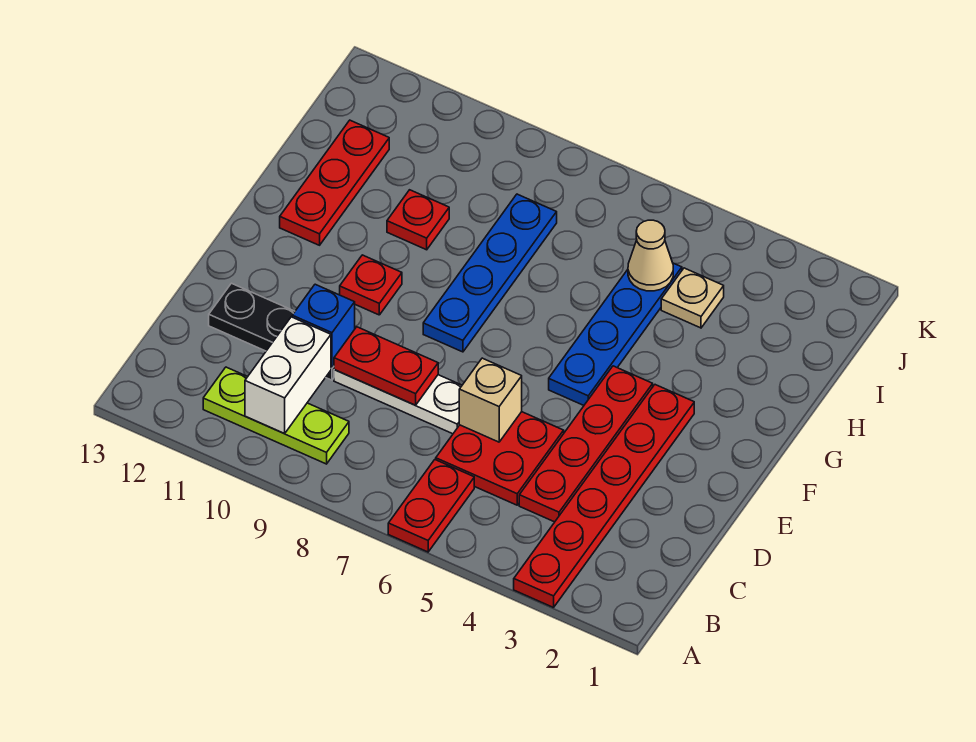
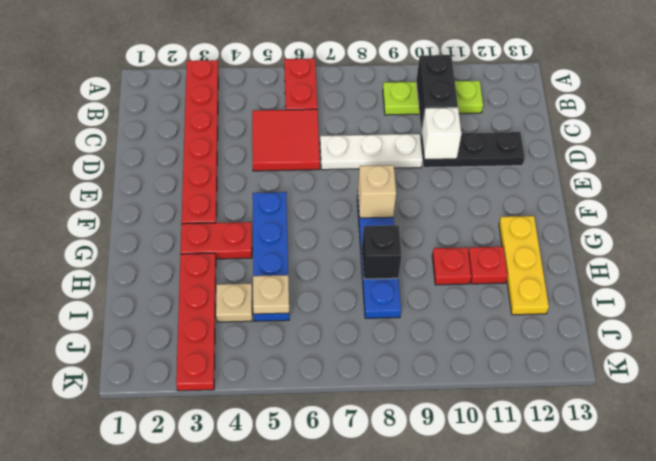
white 1x2 brick [245,317,331,434] -> black 1x2 brick [416,55,458,132]
red 1x4 plate [519,366,653,522] -> red 1x4 plate moved to [176,253,216,391]
red 2x2 plate [436,412,564,505] -> red 2x2 tile [252,109,320,171]
tan 1x1 brick [459,358,522,442] -> tan 1x1 brick moved to [358,165,396,218]
red 1x2 plate [334,327,438,405] -> red 1x2 plate moved to [181,222,252,259]
blue 1x1 brick [292,284,355,368] -> white 1x1 brick [422,108,462,160]
red 1x1 plate [340,255,402,315] -> red 1x1 plate moved to [468,247,508,284]
red 1x3 plate [280,120,389,245] -> yellow 1x3 plate [499,216,549,315]
none -> black 1x1 brick [362,225,402,279]
tan 1x1 cone [628,220,673,291] -> tan 1x1 plate [253,275,289,314]

